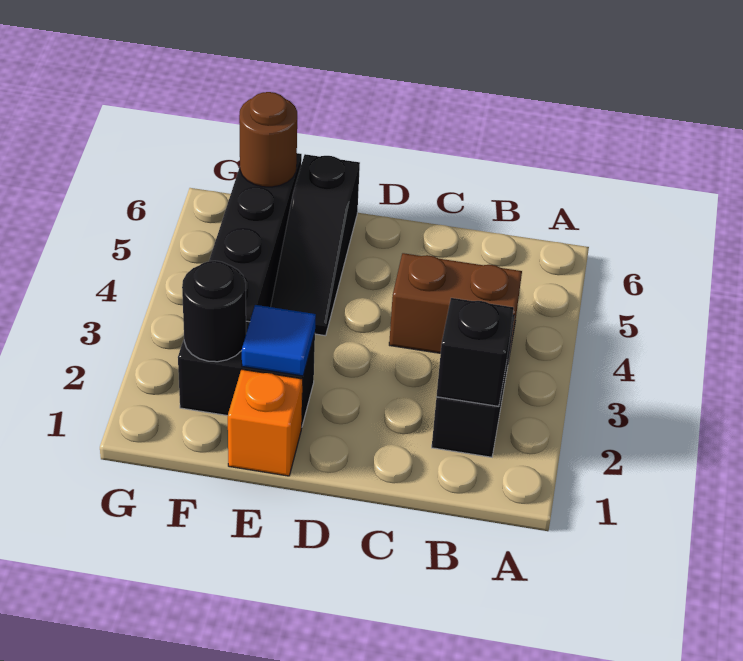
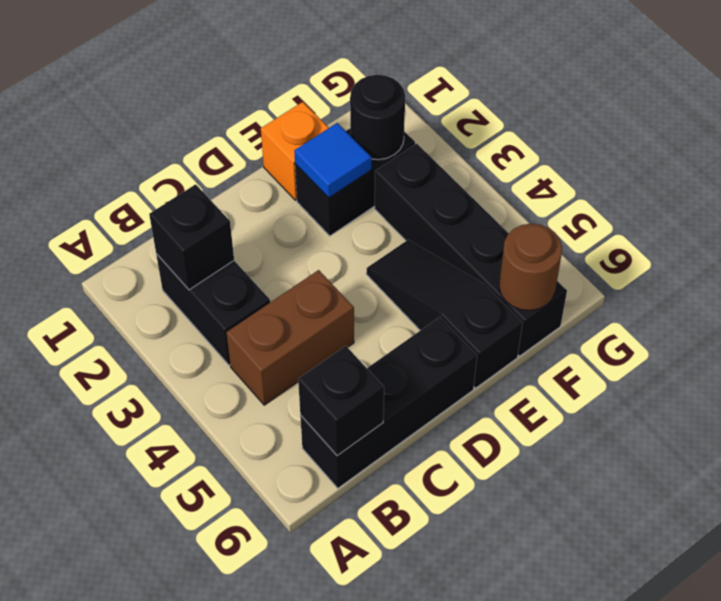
none -> black 1x3 brick [300,317,477,488]
none -> black 1x1 brick [298,346,384,456]

